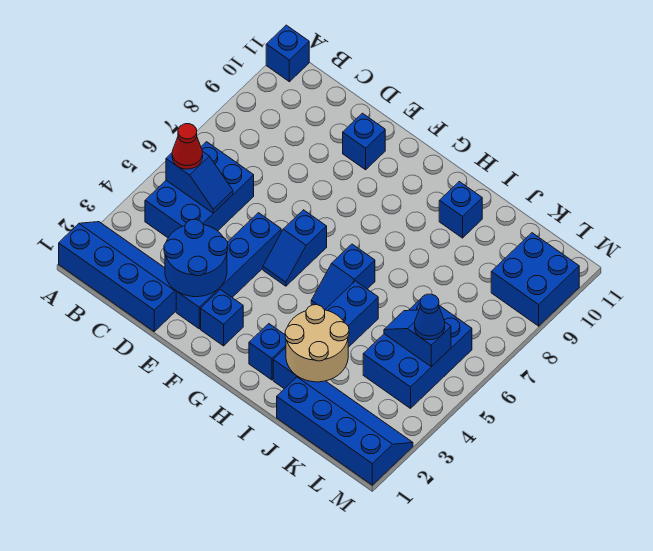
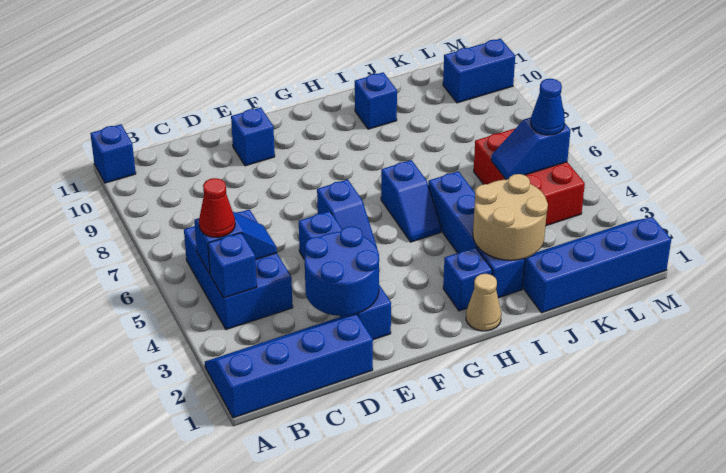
blue 1x1 brick [201,289,243,346] -> blue 1x1 brick moved to [208,233,257,298]
none -> tan 1x1 cone [466,274,501,331]
blue 2x3 brick [363,299,472,408] -> red 2x3 brick [474,128,585,226]
blue 2x2 brick [491,233,579,326] -> blue 1x2 brick [443,39,515,103]

